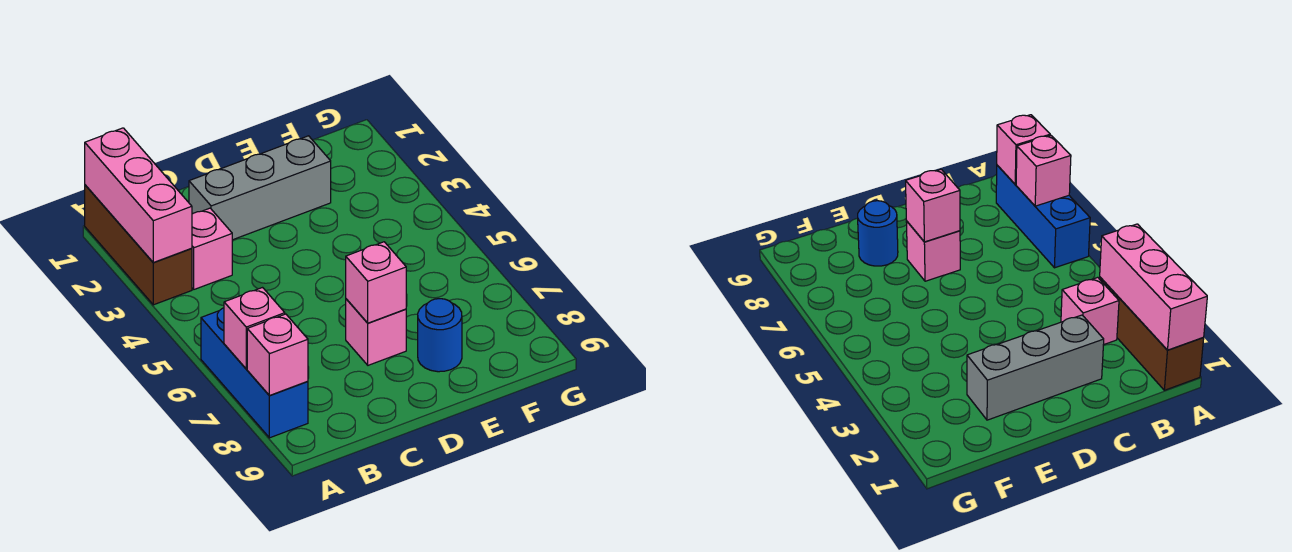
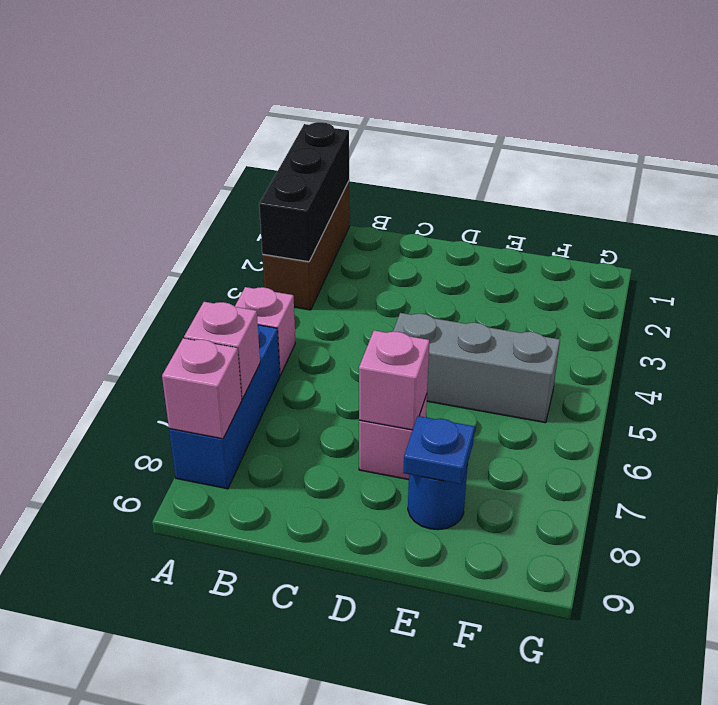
pink 1x3 brick [85,128,192,262] -> black 1x3 brick [259,122,349,262]
pink 1x1 brick [192,208,232,289] -> pink 1x1 brick moved to [235,287,295,375]
grey 1x3 brick [189,136,331,240] -> grey 1x3 brick moved to [393,313,560,423]
none -> blue 1x1 plate [403,416,475,484]

